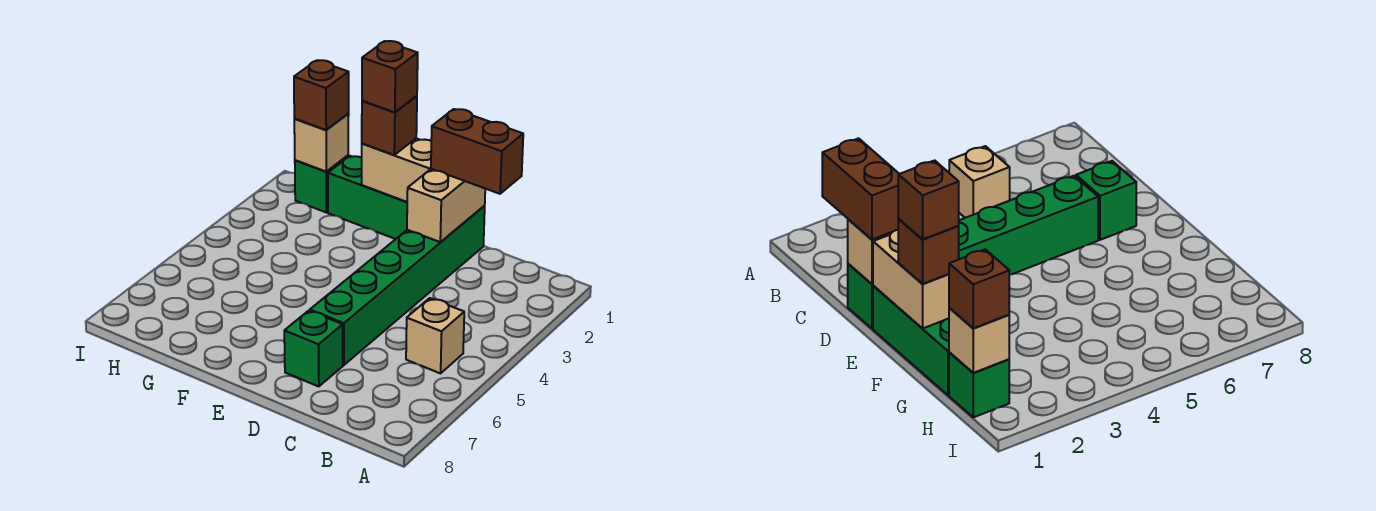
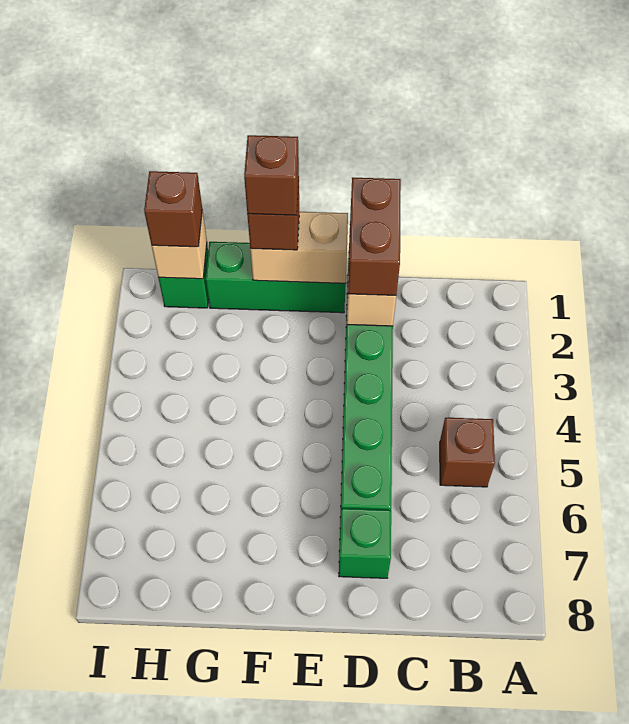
tan 1x1 brick [406,298,464,373] -> brown 1x1 brick [440,418,495,487]
brown 1x2 brick [431,109,523,194] -> brown 1x2 brick turned to [348,178,401,295]

